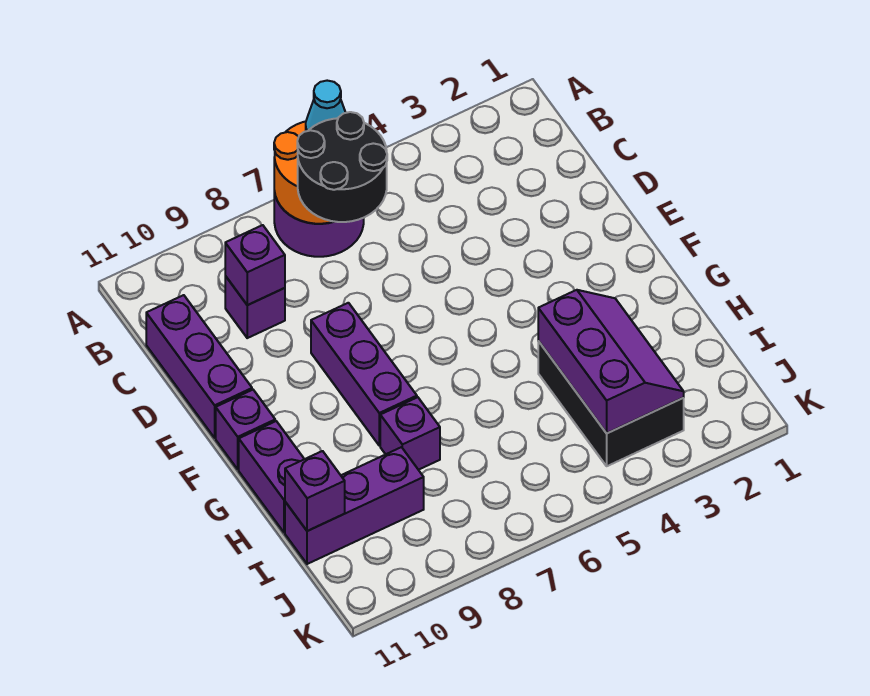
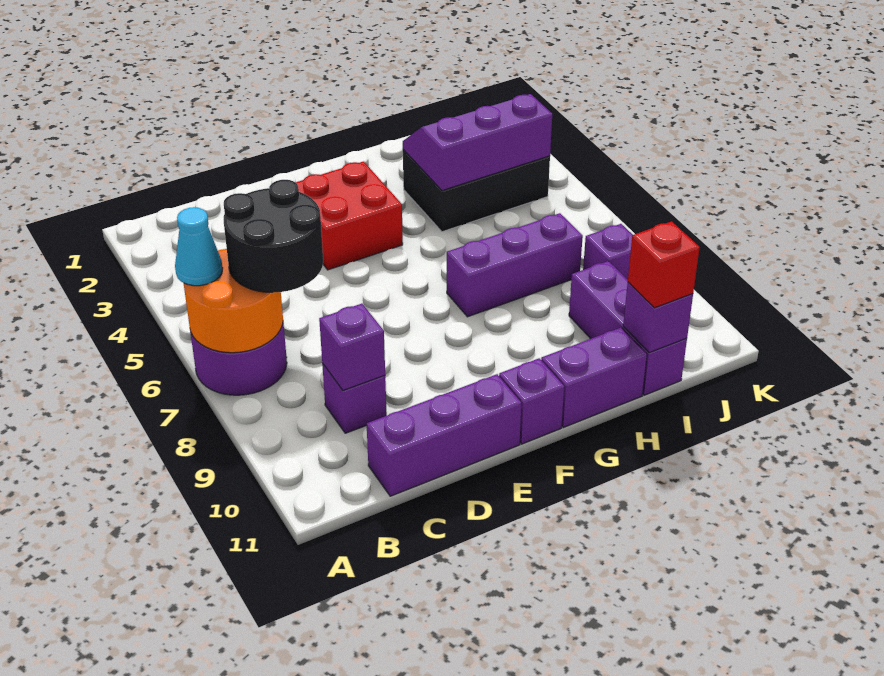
none -> red 2x2 brick [295,161,403,270]
purple 1x3 brick [311,303,417,446] -> purple 1x3 brick moved to [447,213,583,317]
purple 1x1 brick [380,397,440,470] -> purple 1x1 brick moved to [583,224,633,280]
none -> red 1x1 brick [628,221,700,308]

